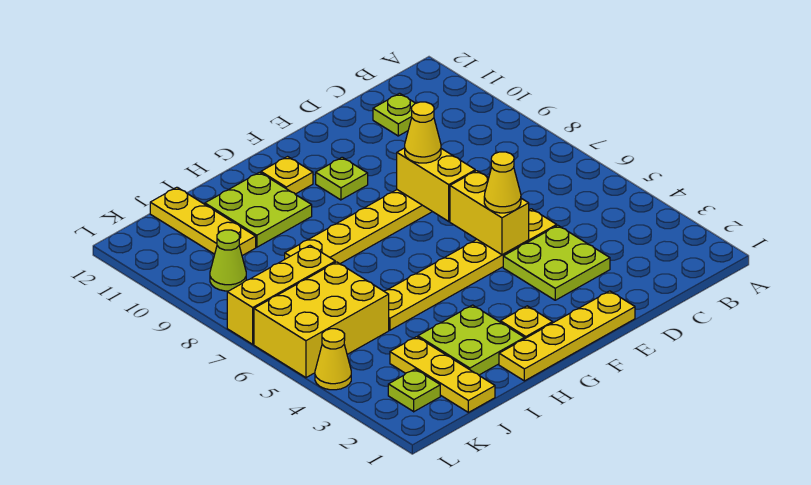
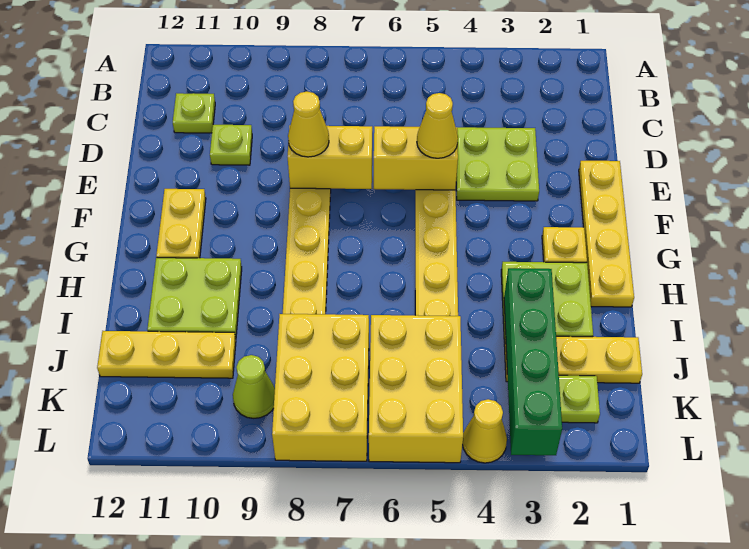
lime 1x1 plate [316,157,368,200] -> lime 1x1 plate moved to [210,125,252,165]
yellow 1x1 plate [261,157,313,194] -> yellow 1x2 plate [156,189,206,258]
none -> green 1x4 brick [504,268,562,455]
yellow 1x3 brick [227,246,335,344] -> yellow 2x3 brick [272,314,369,461]

